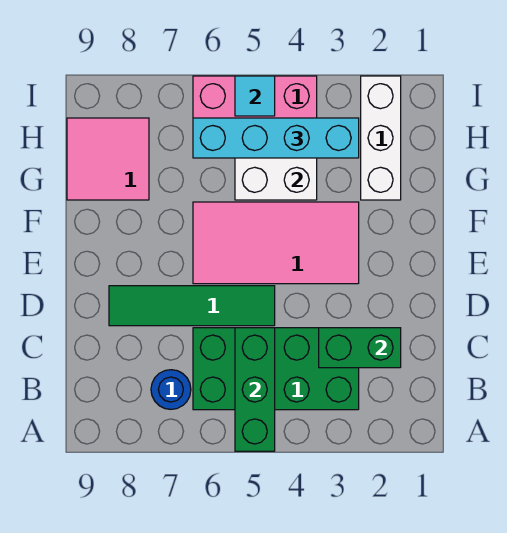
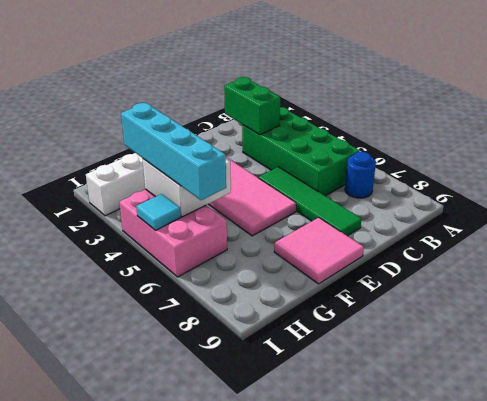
green 1x3 brick [235,328,275,451] -> none
pink 2x2 tile [67,118,149,200] -> pink 2x2 tile moved to [274,218,364,284]

